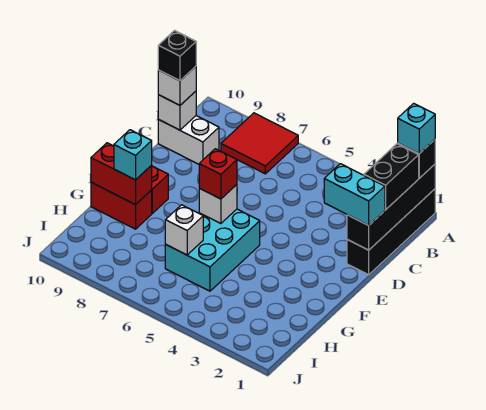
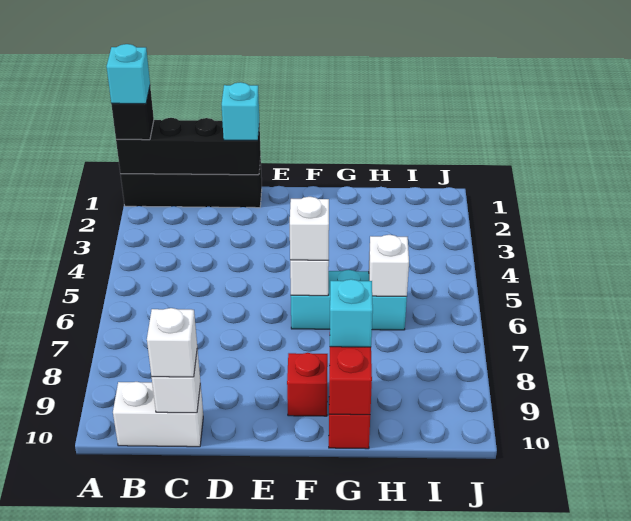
red 2x2 tile [221,113,298,174] -> none
black 1x2 brick [364,144,419,210] -> none
white 1x2 brick [158,116,219,164] -> white 1x2 brick turned to [113,382,203,447]
black 1x1 brick [158,31,196,81] -> none
cyan 1x2 brick [324,164,385,225] -> cyan 1x1 brick [222,82,259,140]
cyan 2x3 brick [165,209,260,291] -> cyan 1x3 brick [291,270,407,330]
red 1x1 brick [199,149,237,199] -> white 1x1 brick [290,197,329,260]

